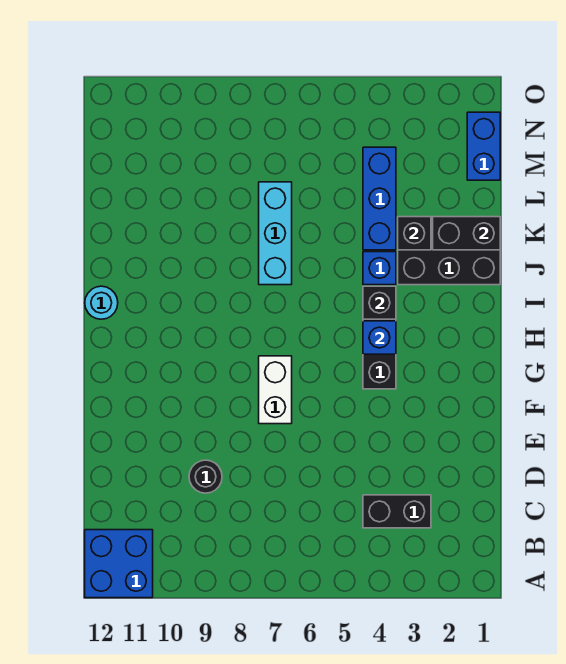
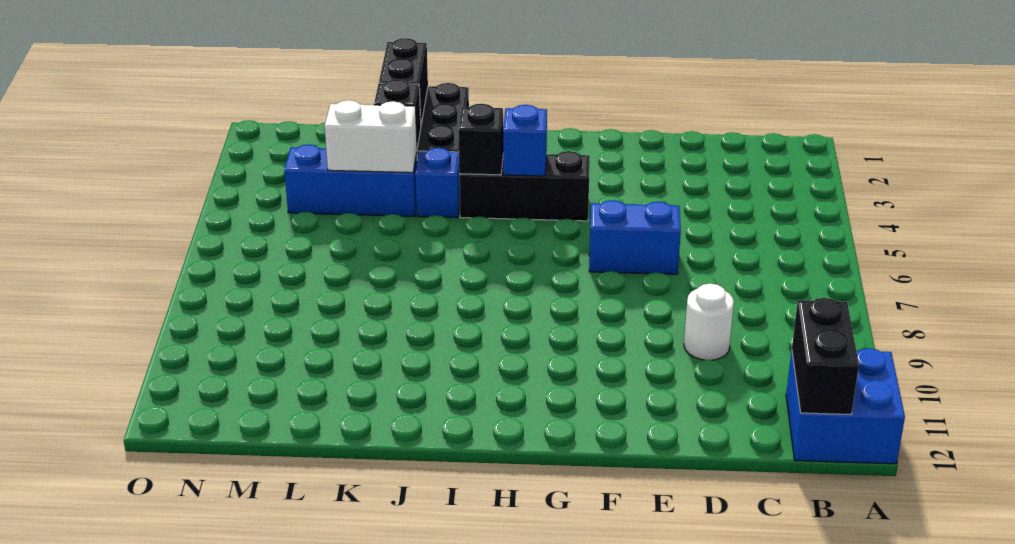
black 1x2 brick [363,495,431,528] -> black 1x2 brick moved to [792,298,859,415]
black 1x1 round brick [189,460,222,493] -> white 1x1 round brick [684,284,734,360]
white 1x2 brick [259,356,292,424] -> white 1x2 brick moved to [325,100,417,173]
cyan 1x1 round brick [85,286,118,319] -> none
cyan 1x3 brick [259,182,292,285] -> none
blue 1x2 brick [467,112,500,180] -> blue 1x2 brick moved to [589,200,681,274]

